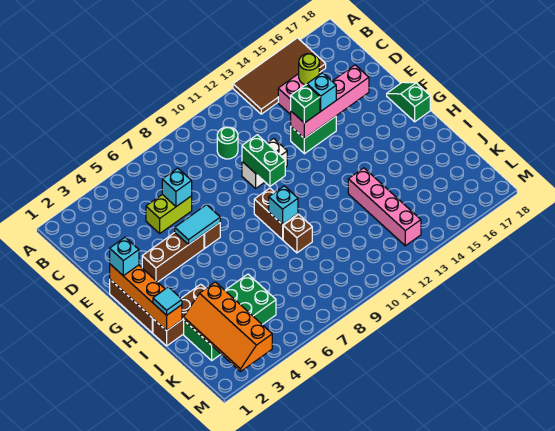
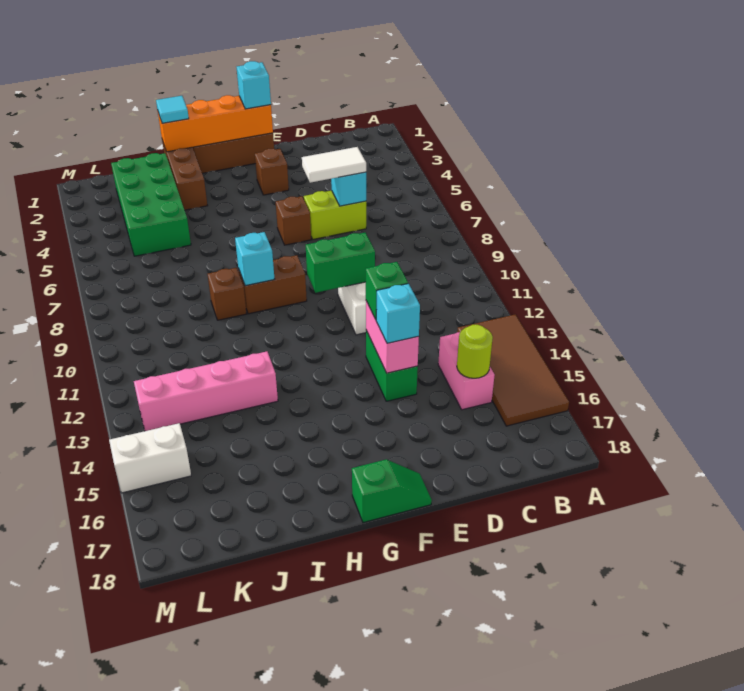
green 1x1 round brick [217,127,238,159] -> none
lime 1x2 brick [146,195,192,233] -> lime 1x2 brick turned to [304,191,366,239]
none -> white 1x2 tile [302,147,366,183]
pink 1x4 brick [291,65,369,138] -> pink 1x2 brick [366,301,419,373]
brown 1x3 brick [142,233,204,282] -> brown 1x1 brick [255,149,289,195]
cyan 1x2 tile [175,205,220,245] -> none
orange 2x4 slope [184,282,272,371] -> none
none -> white 1x2 brick [109,423,191,493]

